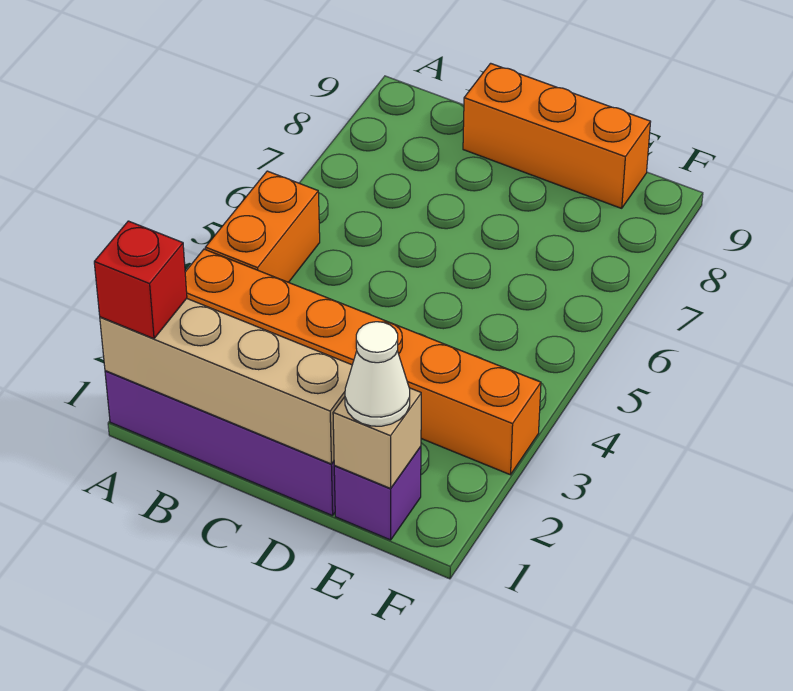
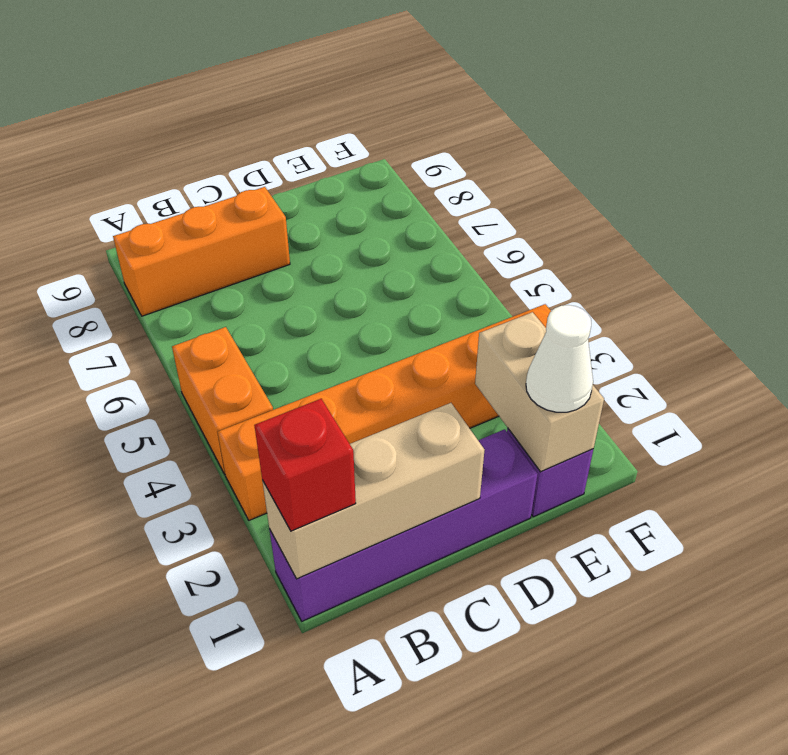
tan 1x4 brick [100,299,352,464] -> tan 1x3 brick [262,403,484,579]
orange 1x3 brick [463,63,650,208] -> orange 1x3 brick moved to [113,187,290,316]
tan 1x1 brick [333,388,421,488] -> tan 1x2 brick [475,312,604,472]

